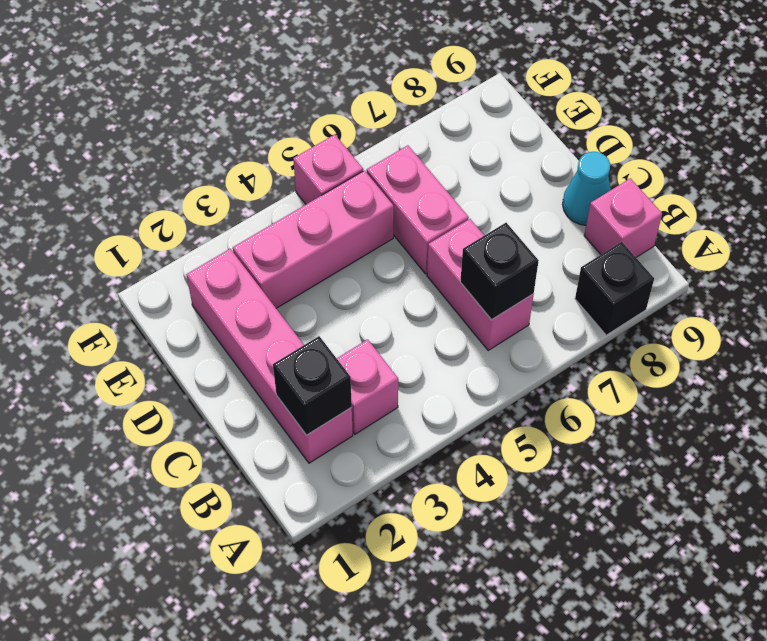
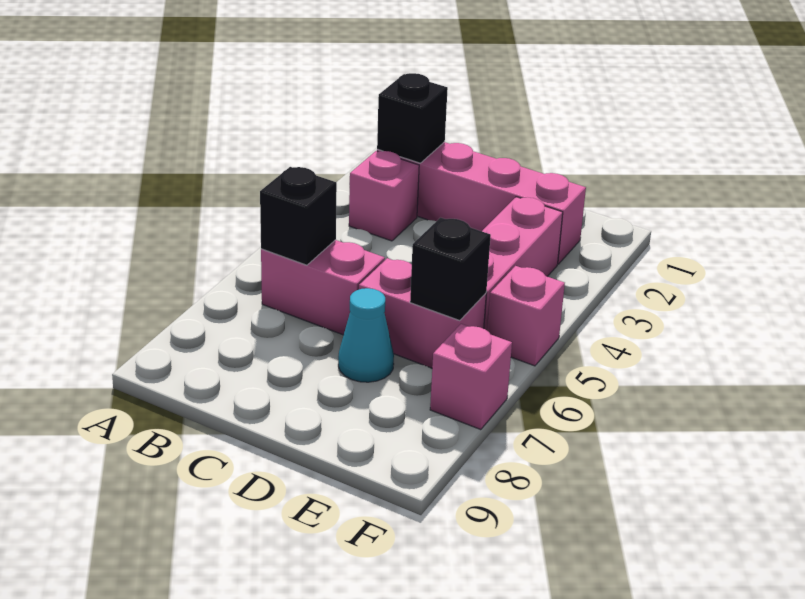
black 1x1 brick [575,242,654,335] -> black 1x1 brick moved to [410,218,491,321]
pink 1x1 brick [584,178,662,257] -> pink 1x1 brick moved to [430,324,512,430]
cyan 1x1 cone [562,152,611,225] -> cyan 1x1 cone moved to [338,288,394,382]

